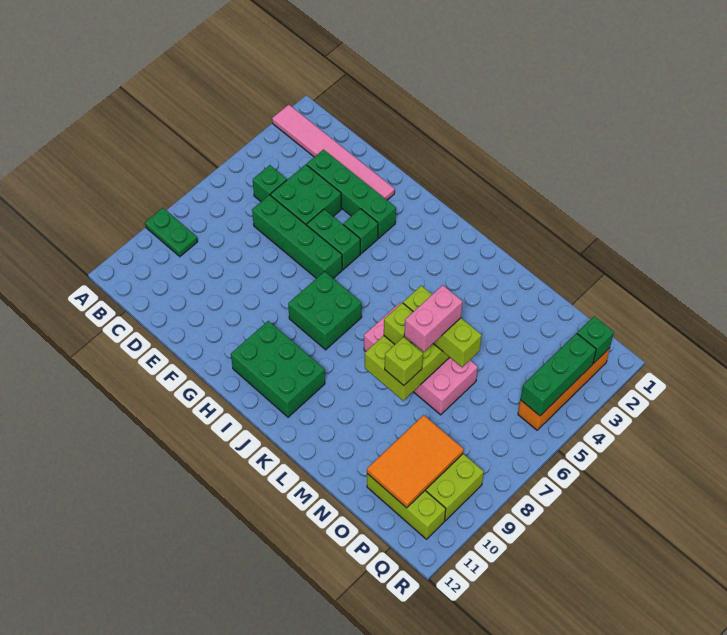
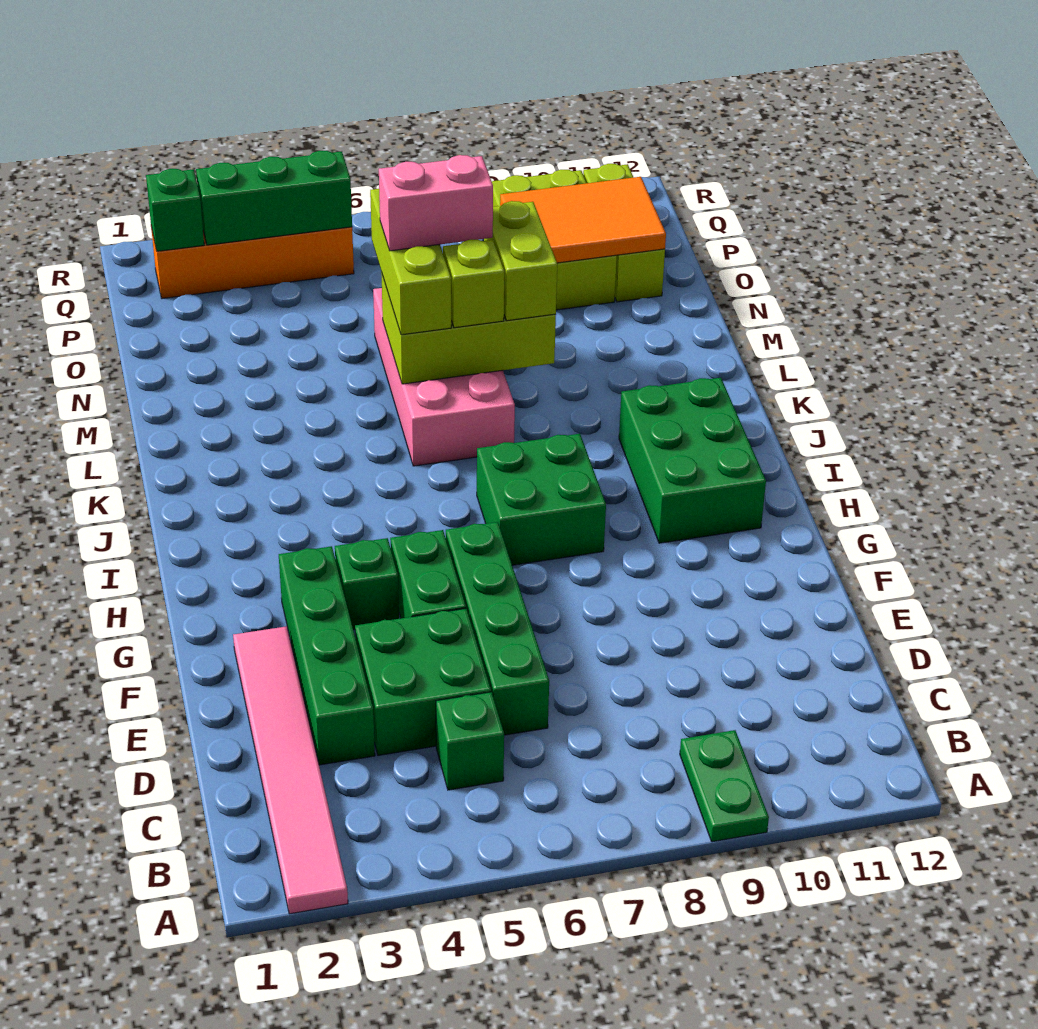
lime 1x1 brick [385,337,423,385] -> lime 1x2 brick [484,201,557,321]

